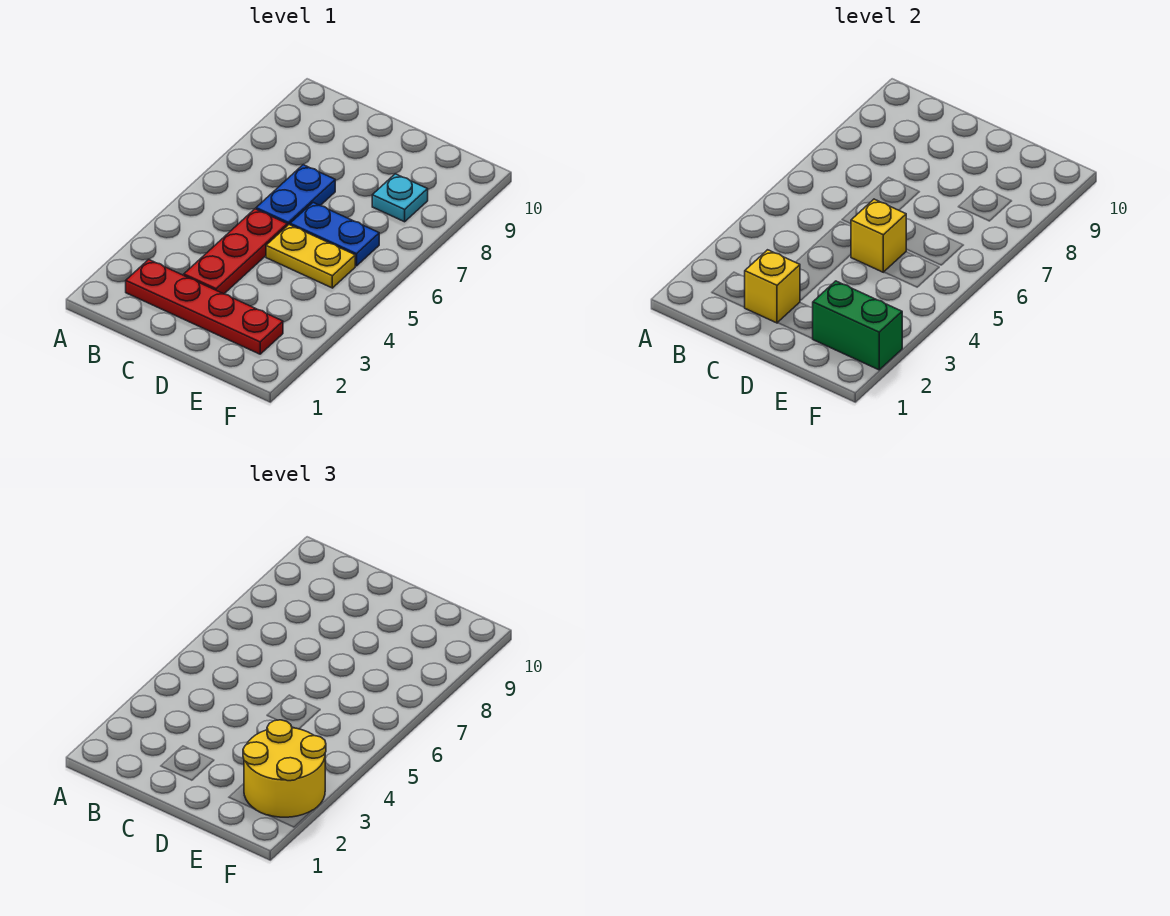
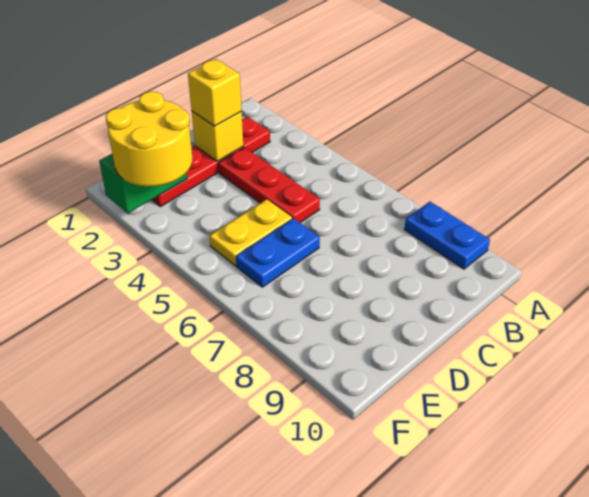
blue 1x2 plate [256,165,335,226] -> blue 1x2 plate moved to [404,202,490,269]
yellow 1x1 brick [851,199,907,272] -> yellow 1x1 brick moved to [188,59,242,126]
cyan 1x1 plate [372,174,428,222] -> none

